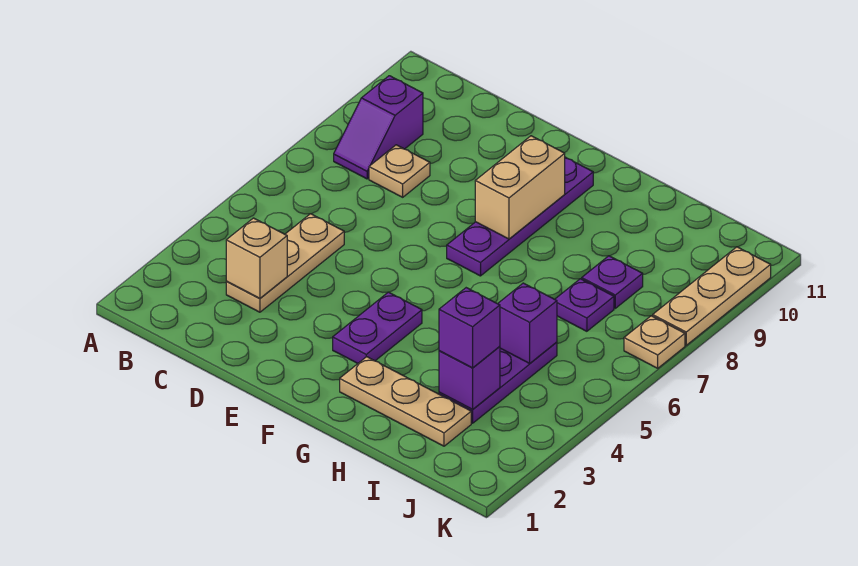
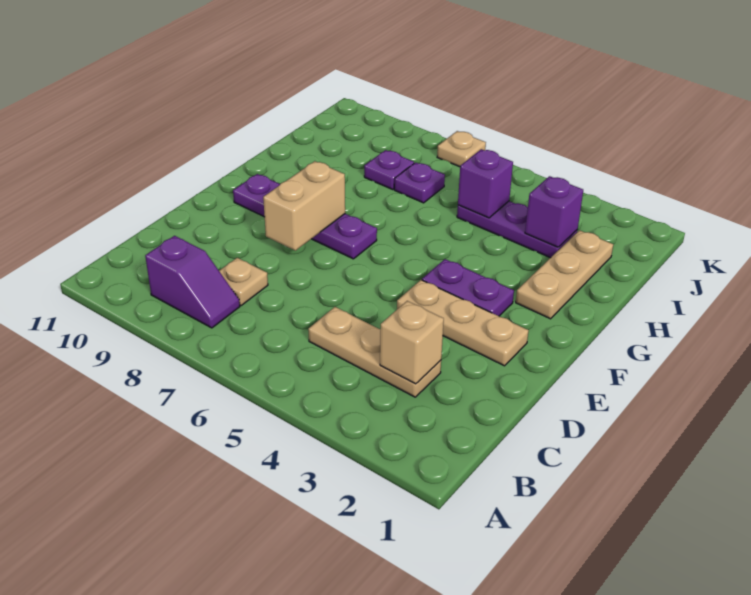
tan 1x2 brick [475,136,565,239] -> tan 1x2 brick turned to [263,161,345,251]
purple 1x1 brick [439,288,500,368] -> none
tan 1x3 plate [653,247,771,345] -> tan 1x3 plate moved to [397,280,529,366]

